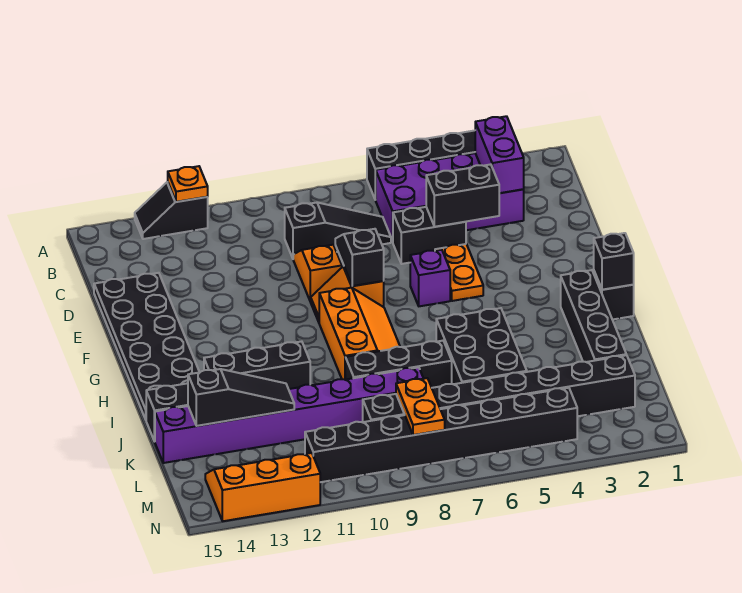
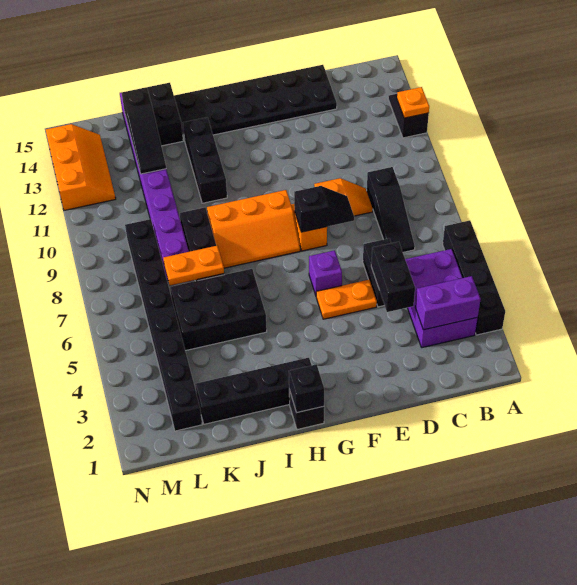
purple 2x4 brick [376,153,524,242] -> purple 2x3 brick [405,249,478,348]
orange 1x2 plate [396,378,445,435] -> orange 1x2 plate moved to [163,246,224,285]
black 1x8 brick [305,388,577,482] -> none

